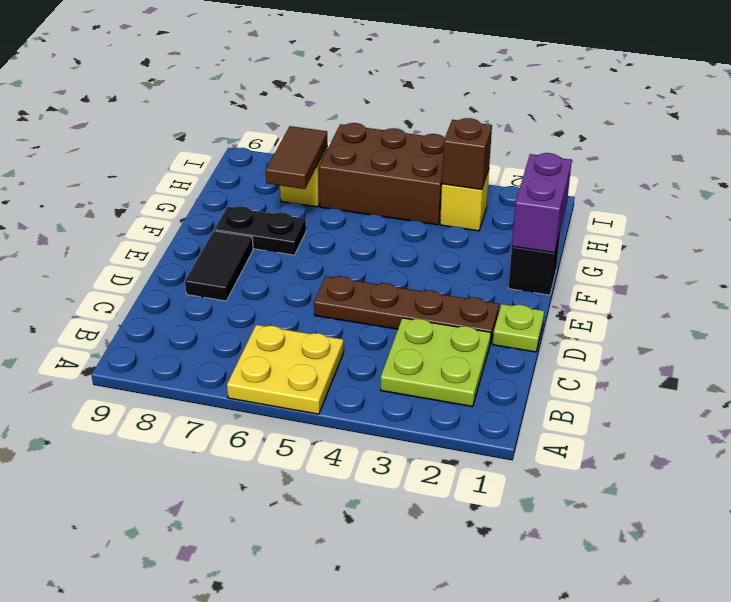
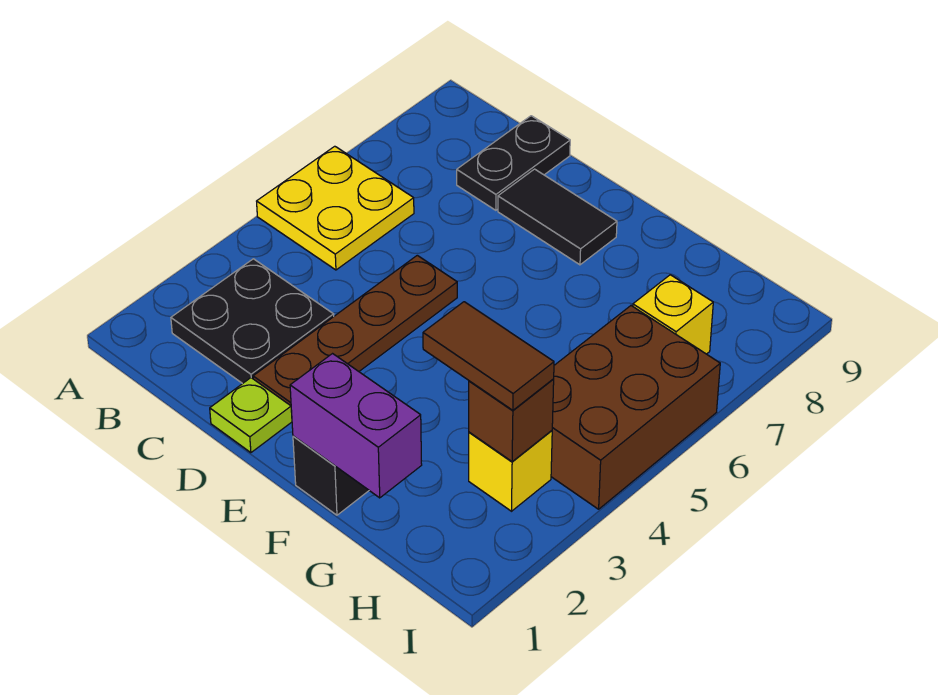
lime 2x2 plate [381,318,491,407] -> black 2x2 plate [171,259,334,384]
black 1x2 plate [214,206,306,255] -> black 1x2 plate moved to [457,116,570,210]
brown 1x2 tile [266,126,328,189] -> brown 1x2 tile moved to [423,302,554,410]

